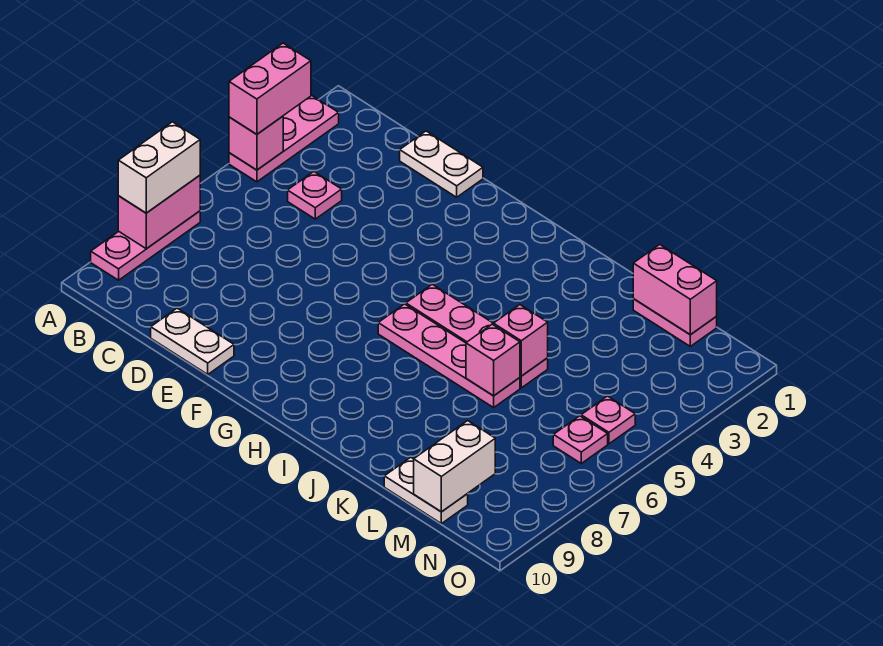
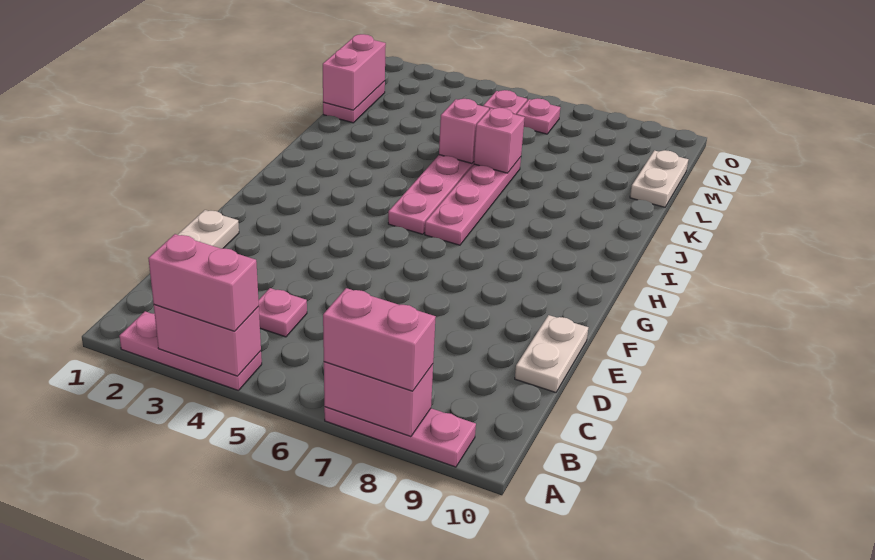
pink 1x1 brick [229,116,283,170] -> pink 1x2 brick [154,305,261,376]
white 1x2 brick [118,122,200,213] -> pink 1x2 brick [323,288,436,391]
white 1x2 brick [414,421,495,512] -> none

